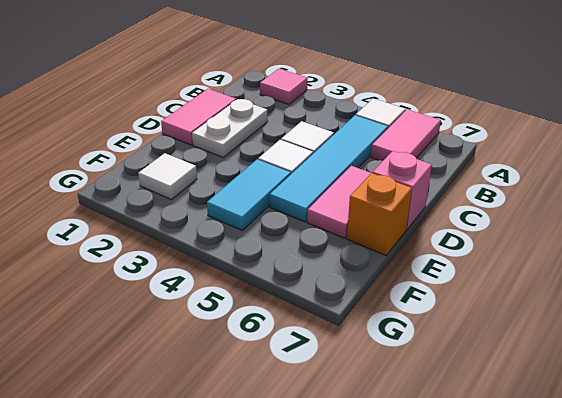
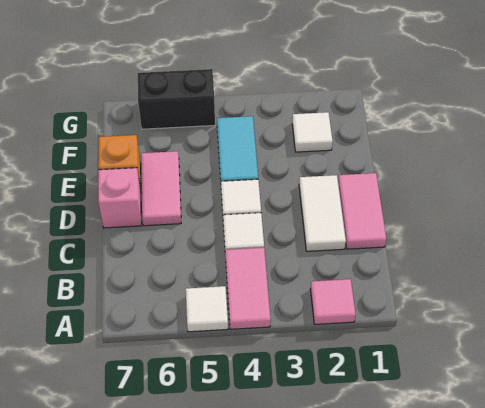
pink 1x2 tile [371,109,441,161] -> pink 1x2 tile moved to [225,248,271,329]
cyan 1x4 tile [270,115,388,222] -> none
white 1x2 plate [192,99,268,157] -> white 1x2 tile [299,175,346,251]
none -> black 1x2 brick [138,69,215,129]

